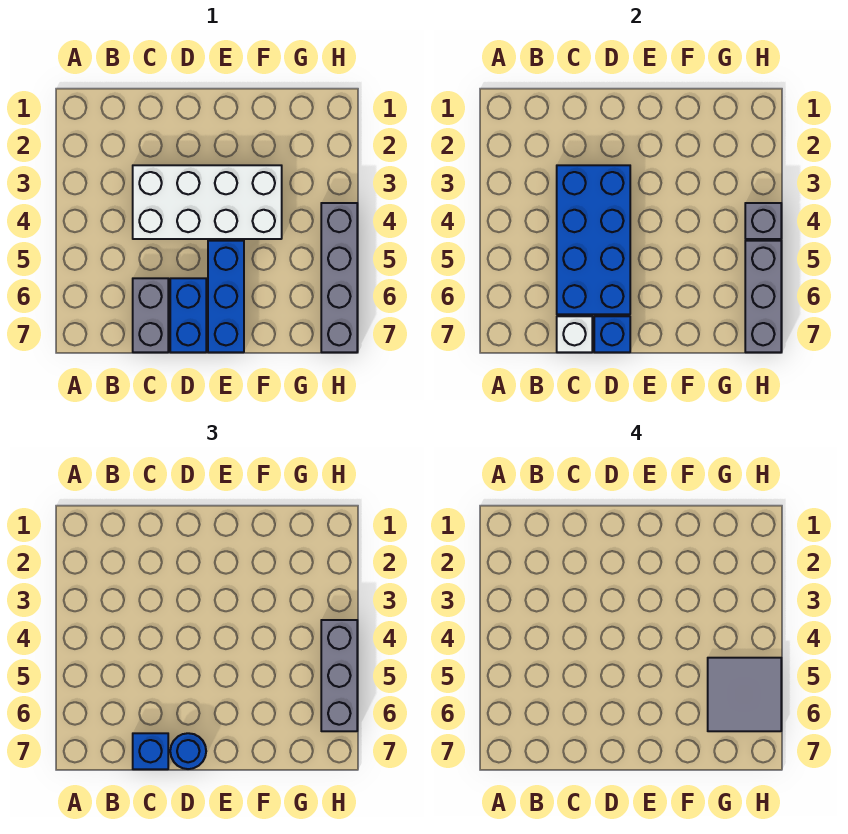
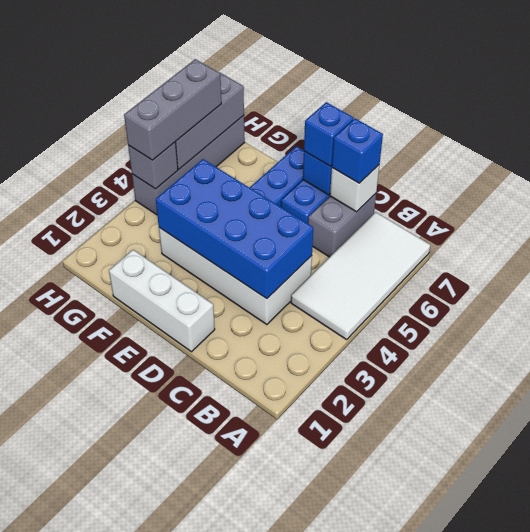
none -> white 2x4 tile [291,212,430,340]
blue 2x4 brick [557,165,630,314] -> blue 2x4 brick turned to [156,159,313,299]
none -> white 1x3 brick [109,250,215,352]
blue 1x1 round brick [170,733,206,769] -> blue 1x1 brick [304,102,354,166]
grey 2x2 tile [708,658,781,731] -> none

